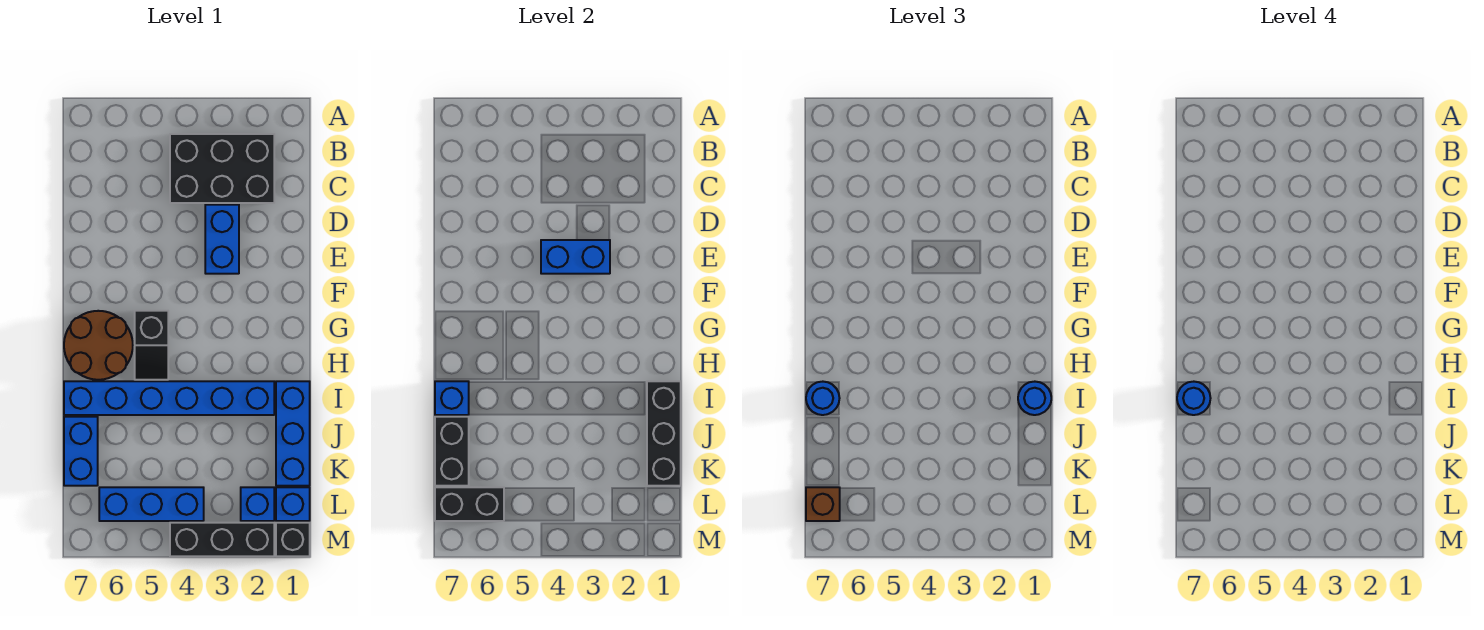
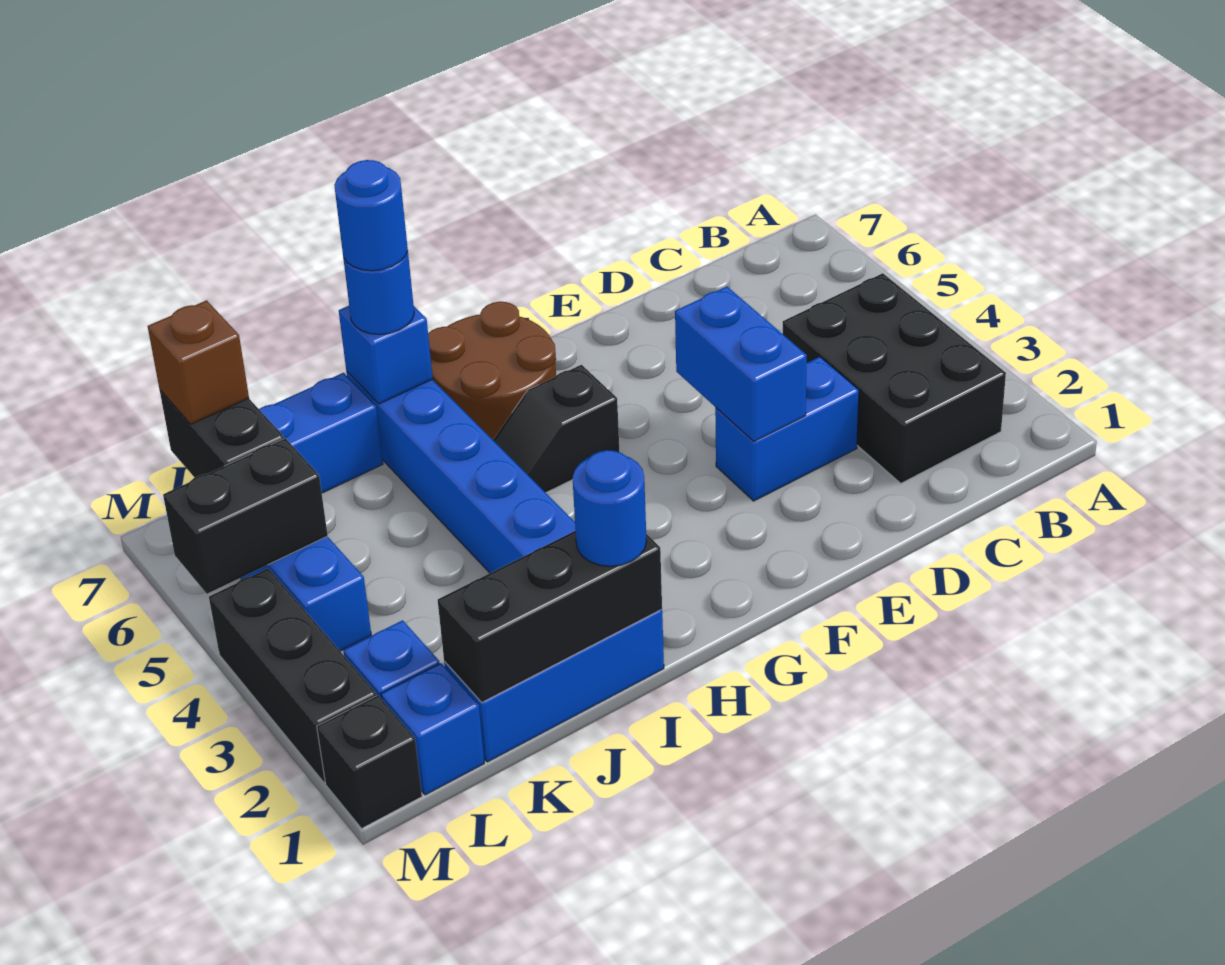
black 1x2 brick [435,417,469,486] -> black 1x2 brick moved to [163,438,328,594]

